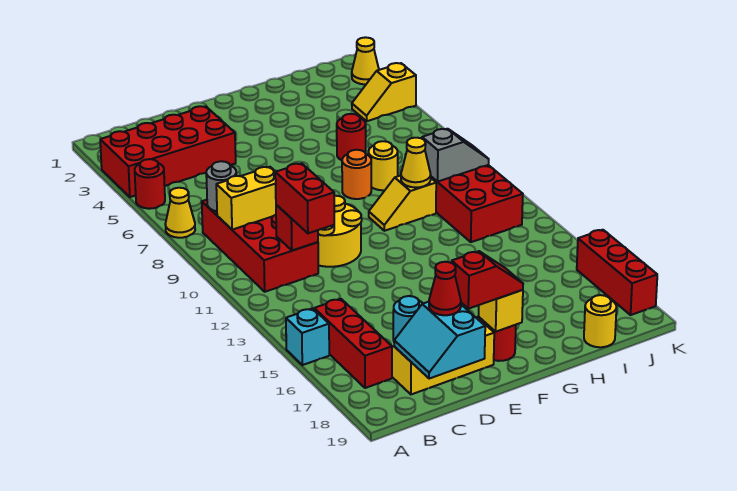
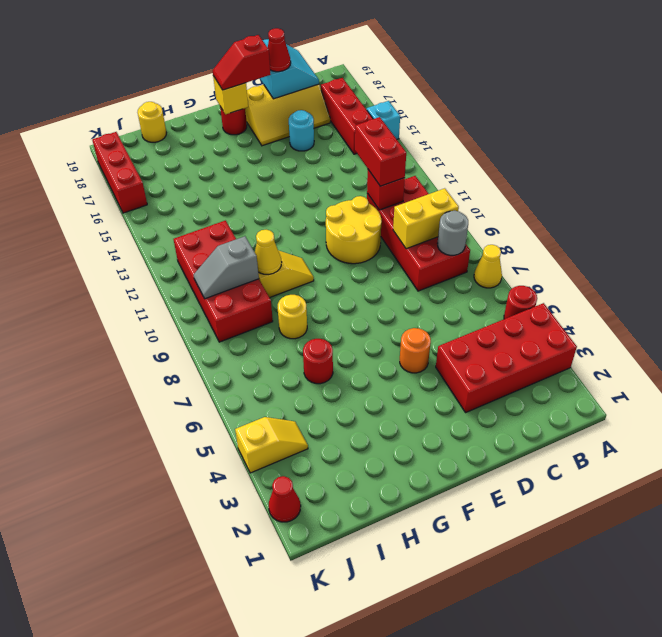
orange 1x1 round brick [342,150,371,199] -> orange 1x1 round brick moved to [400,328,431,373]
yellow 1x1 cone [352,37,379,84] -> red 1x1 cone [269,476,301,522]

